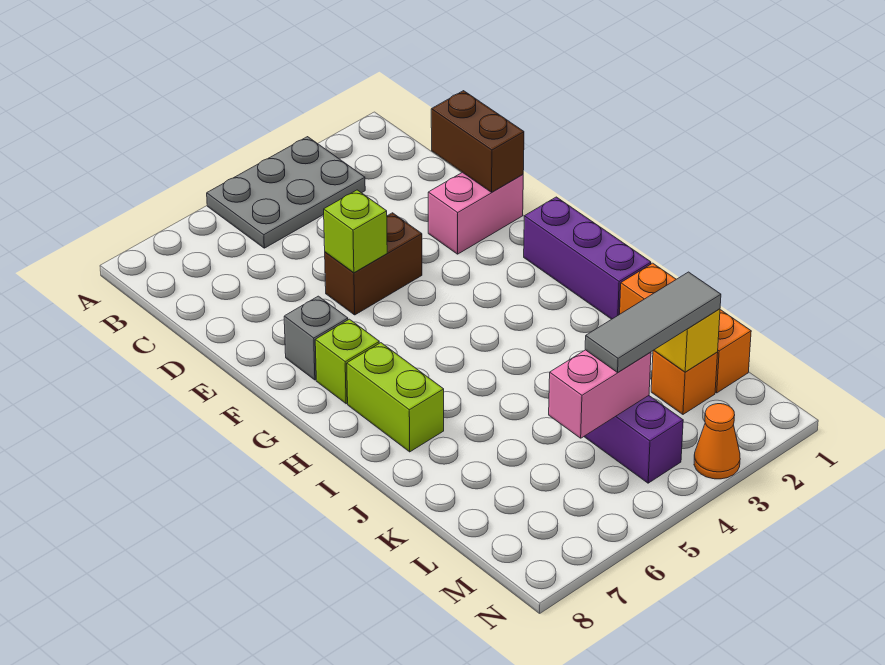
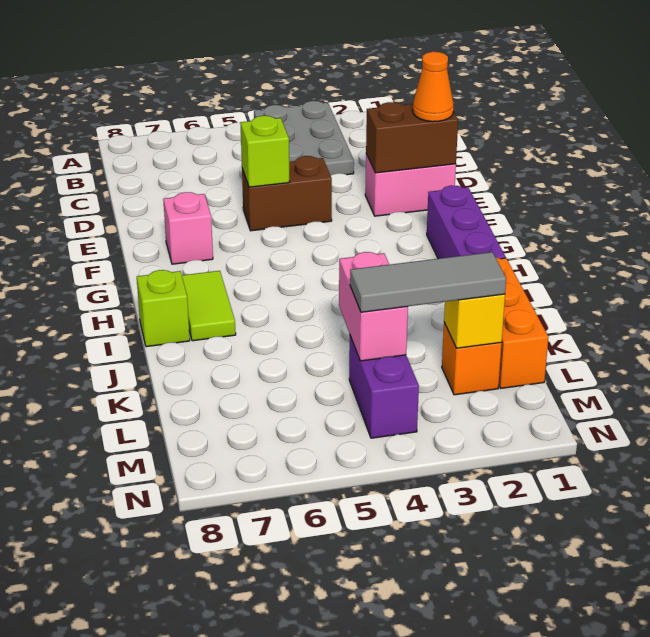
grey 2x3 plate [207,137,365,248] -> grey 2x3 plate turned to [254,101,354,175]
brown 1x2 brick [431,91,524,192] -> brown 1x2 brick turned to [366,102,458,173]
grey 1x1 brick [284,296,348,380] -> pink 1x1 brick [163,192,213,264]
lime 1x1 brick [315,319,379,404] -> lime 1x1 brick moved to [137,270,190,347]
lime 1x2 brick [347,343,444,452] -> lime 1x2 tile [182,271,236,341]
pink 1x2 brick [549,350,651,438] -> pink 1x2 brick turned to [339,252,408,361]
orange 1x1 cone [694,404,740,479] -> orange 1x1 cone moved to [413,52,454,122]

